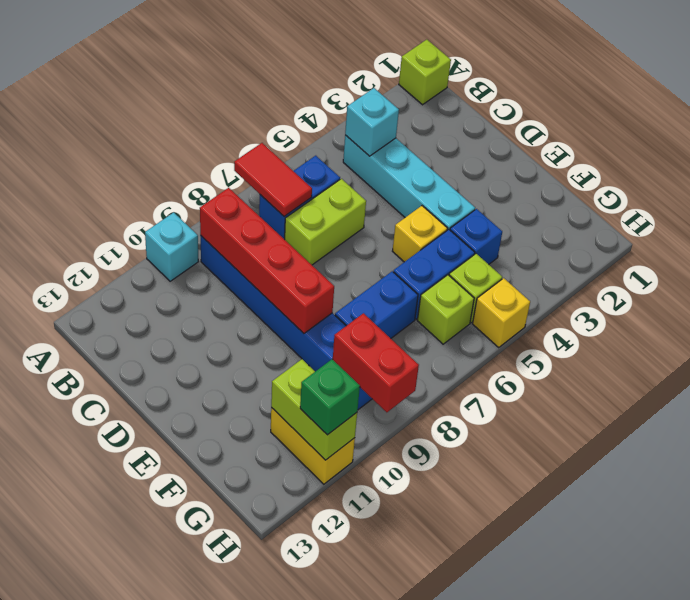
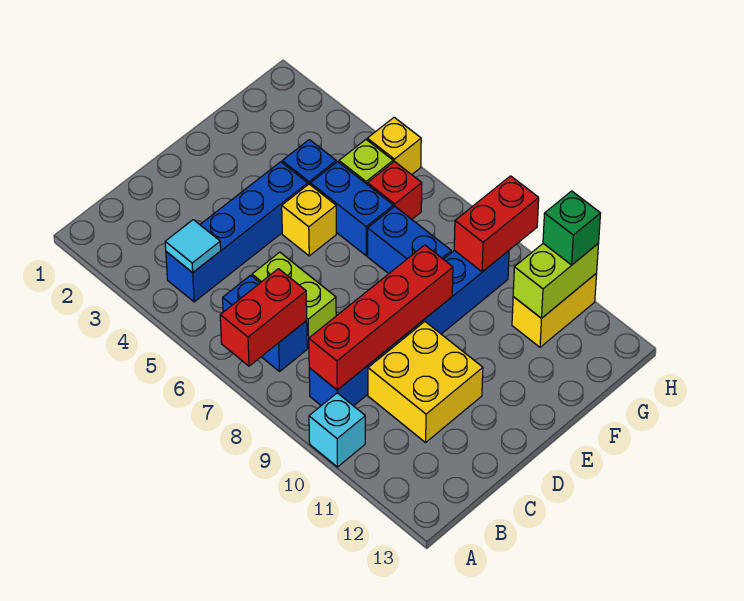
lime 1x1 brick [399,40,451,105] -> none
red 1x2 tile [234,143,312,216] -> red 1x2 brick [220,269,307,366]
cyan 1x4 brick [343,135,475,230] -> blue 1x4 brick [166,162,308,302]
cyan 1x1 brick [345,88,399,156] -> cyan 1x1 tile [165,220,221,273]
none -> yellow 2x2 brick [368,322,483,442]
lime 1x1 brick [417,275,474,344] -> red 1x1 brick [367,161,422,219]

